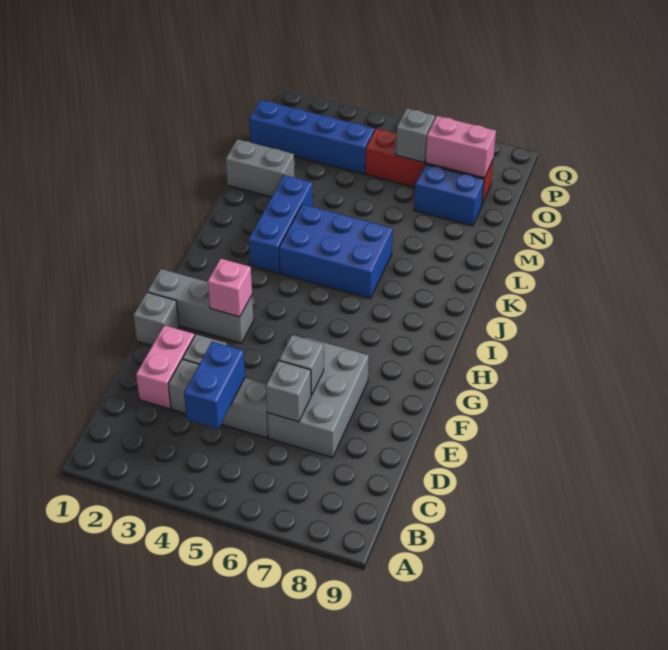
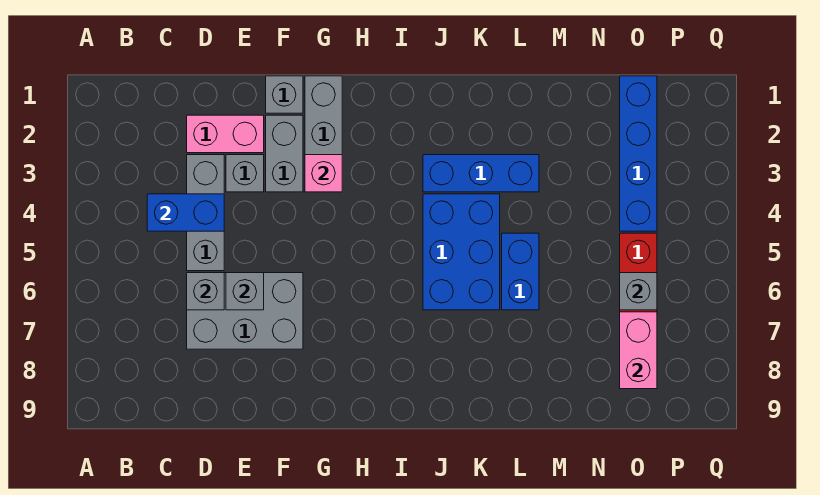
grey 1x2 brick [226,139,295,197] -> grey 1x2 brick moved to [266,115,303,192]
blue 1x2 brick [414,164,484,226] -> blue 1x2 brick moved to [502,233,539,310]

